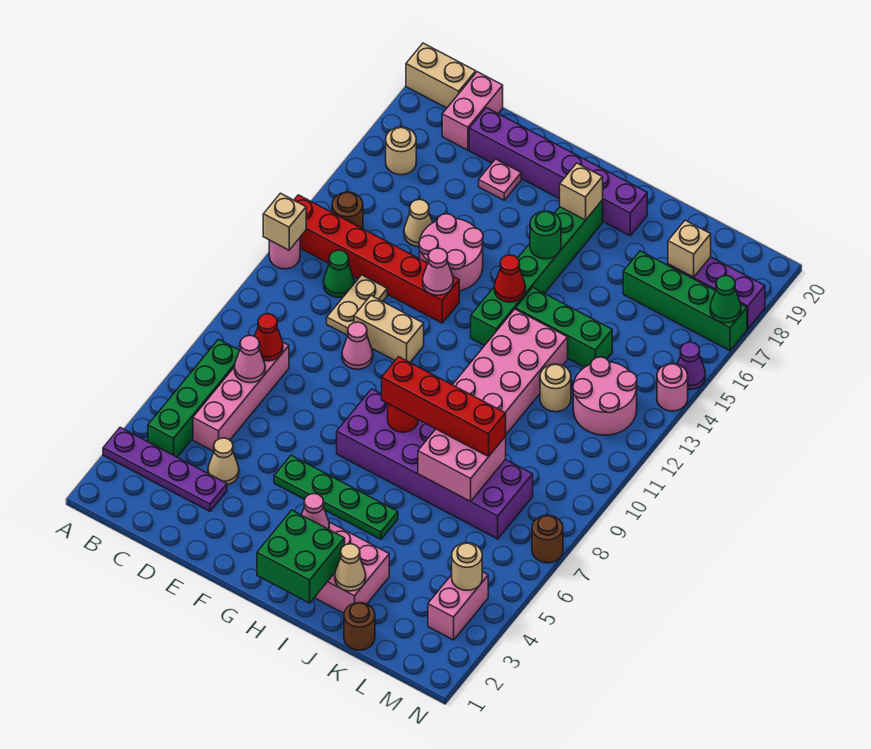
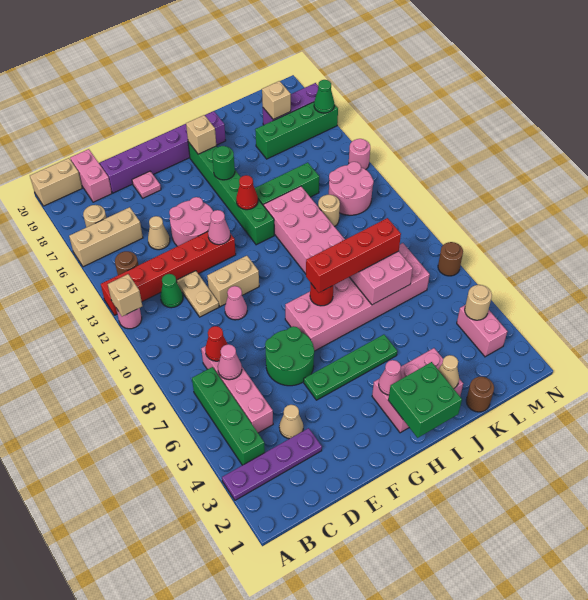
none -> tan 1x3 brick [69,207,143,267]
none -> green 2x2 round brick [265,326,314,386]
purple 2x6 brick [337,389,533,539] -> pink 2x6 brick [285,243,430,351]
purple 1x1 cone [678,342,705,389] -> none

